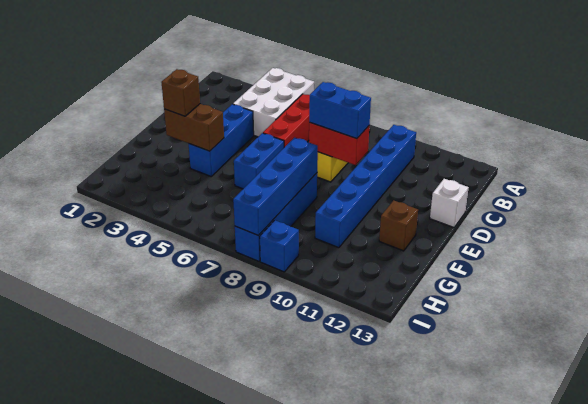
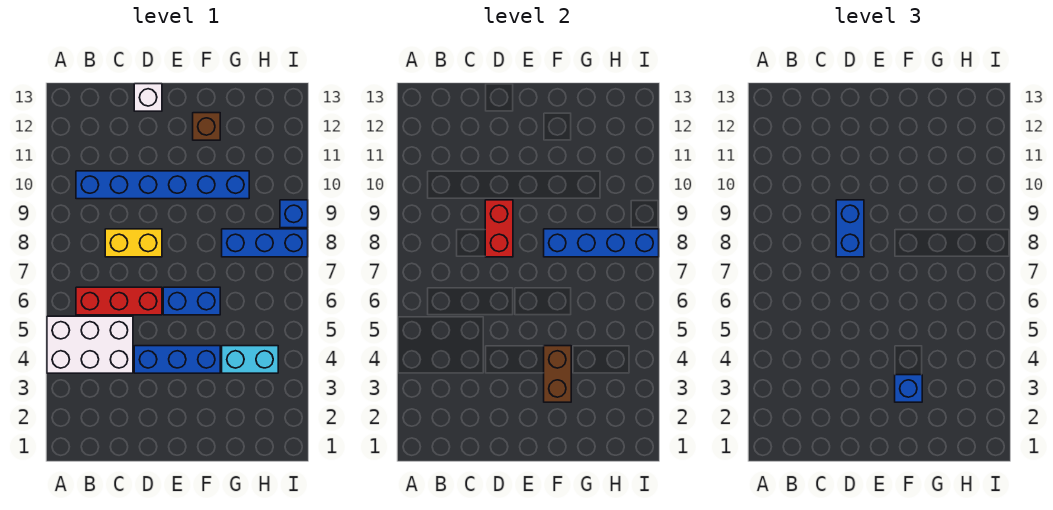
brown 1x1 brick [161,69,200,116] -> blue 1x1 brick [895,375,922,402]
blue 1x4 brick [235,173,318,261] -> blue 1x3 brick [222,229,308,257]
none -> cyan 1x2 brick [222,346,278,373]

